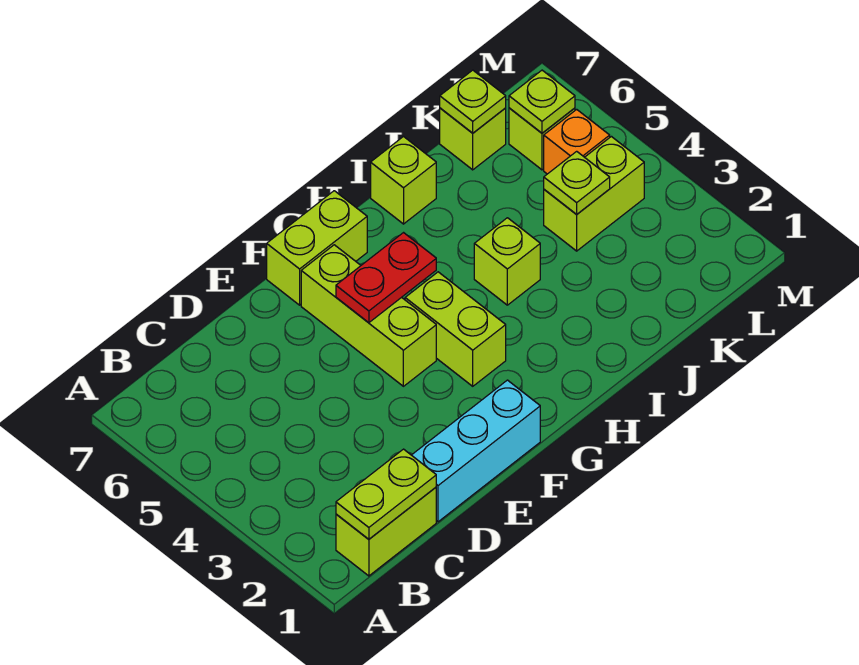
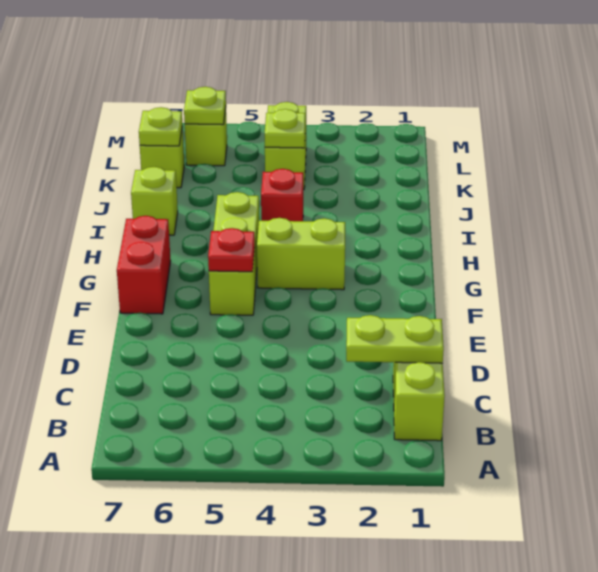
lime 1x2 plate [336,449,436,539] -> lime 1x2 plate turned to [346,315,444,363]
cyan 1x3 brick [412,380,540,522] -> none
lime 1x3 brick [301,245,436,386] -> lime 1x3 brick turned to [209,192,259,315]
red 1x2 plate [336,233,436,323] -> red 1x1 plate [208,228,255,272]
lime 1x2 brick [267,191,367,305] -> red 1x2 brick [117,216,171,314]
lime 1x1 brick [474,218,540,305] -> red 1x1 brick [261,169,303,221]
orange 1x1 brick [544,109,610,174] -> none

